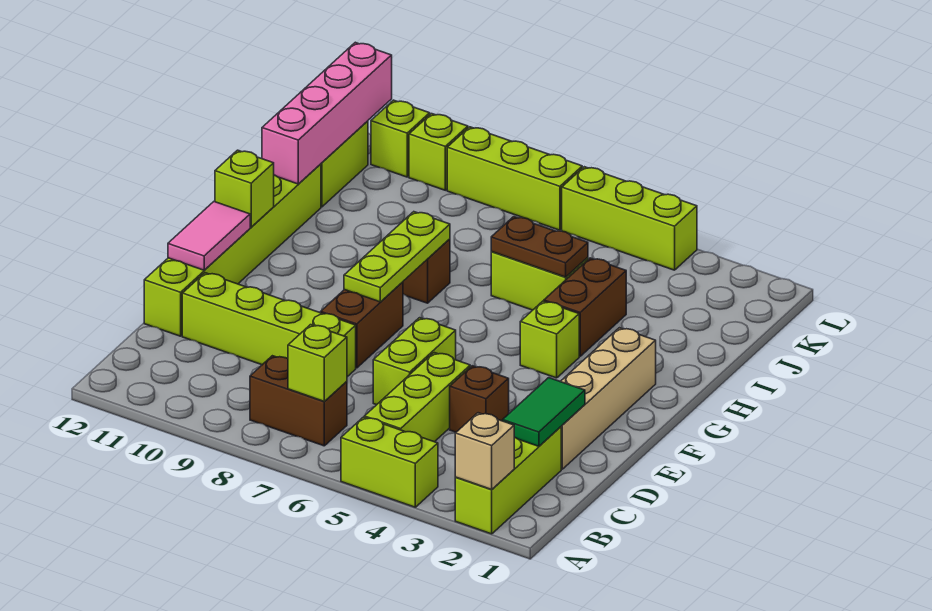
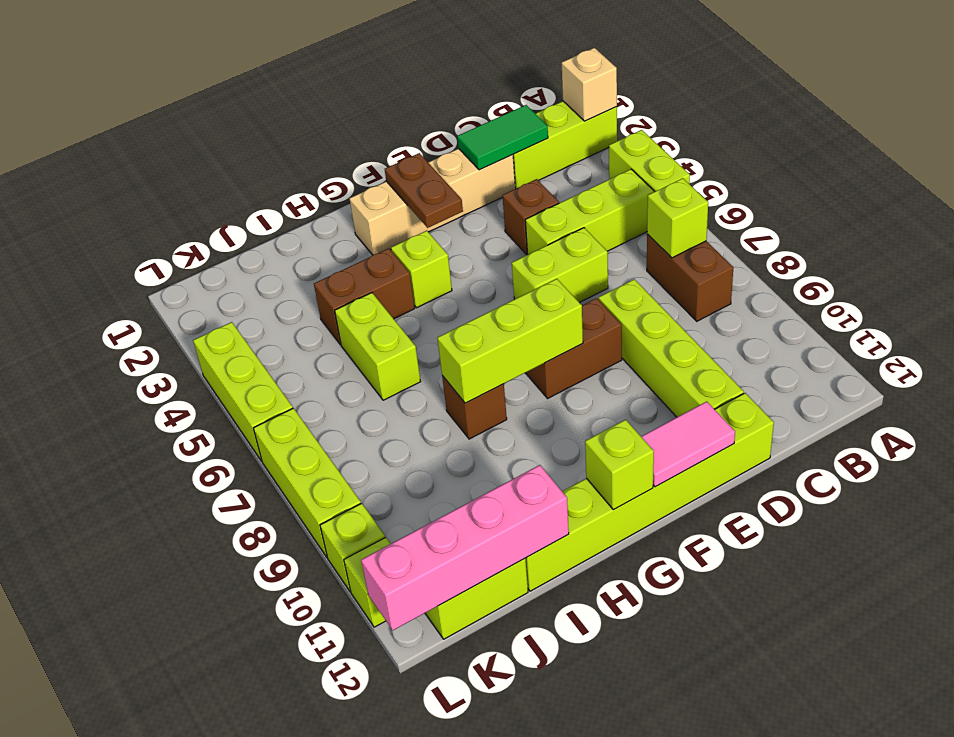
lime 1x3 plate [344,212,450,302] -> lime 1x3 brick [437,279,583,403]
brown 1x2 plate [491,217,588,277] -> brown 1x2 plate moved to [385,153,463,228]

